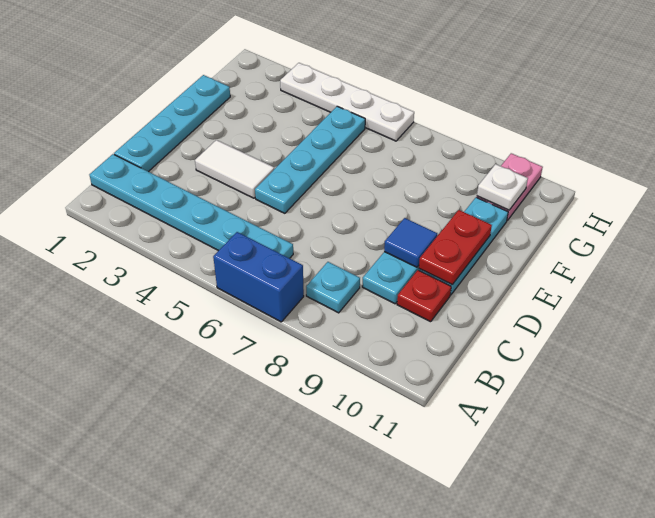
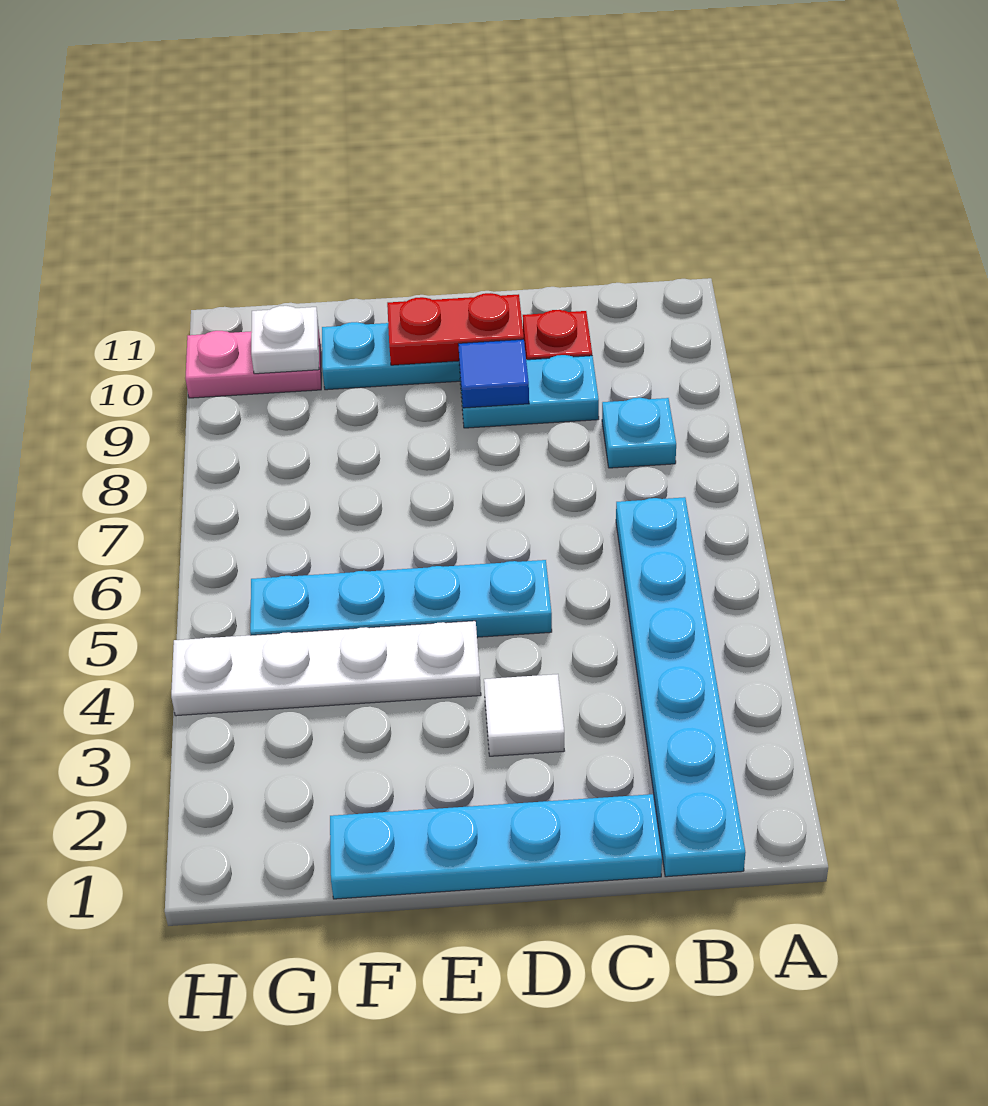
blue 1x2 brick [213,232,304,322] -> none
white 1x2 tile [195,140,274,198] -> white 1x1 tile [484,674,564,756]
white 1x4 plate [280,63,414,141] -> white 1x4 plate turned to [171,621,481,716]

